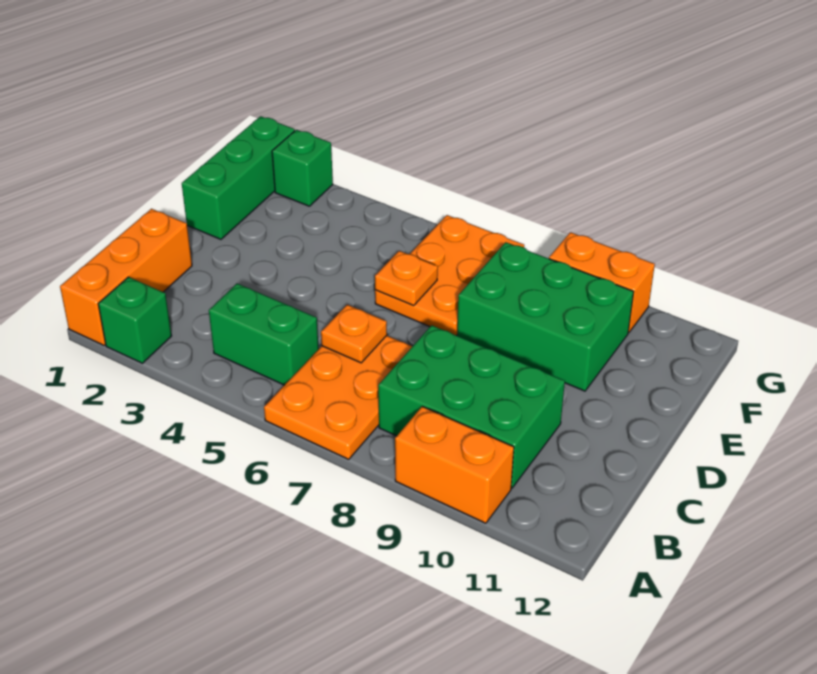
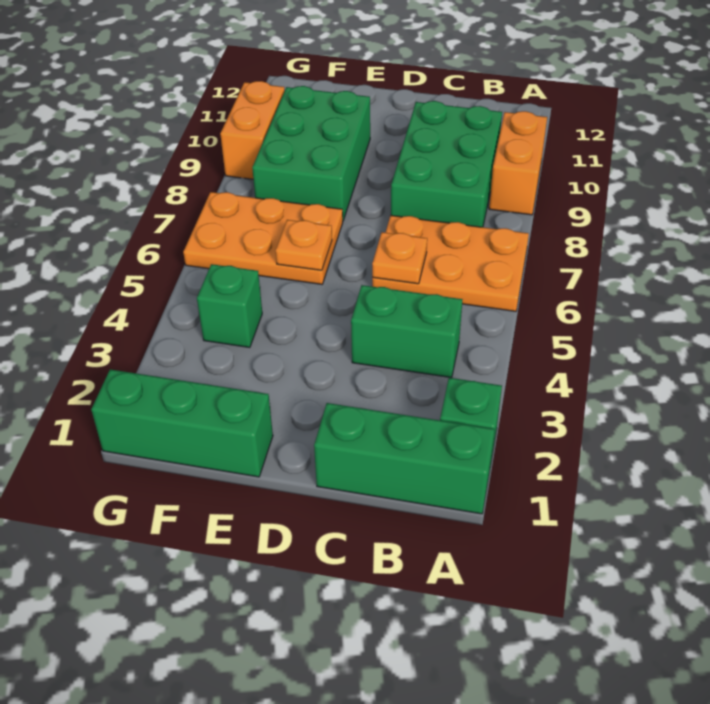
orange 1x3 brick [60,209,192,345] -> green 1x3 brick [314,403,495,514]
green 1x2 brick [209,284,319,385] -> green 1x2 brick turned to [351,285,463,378]
green 1x1 brick [272,130,333,206] -> green 1x1 brick moved to [197,264,262,348]

